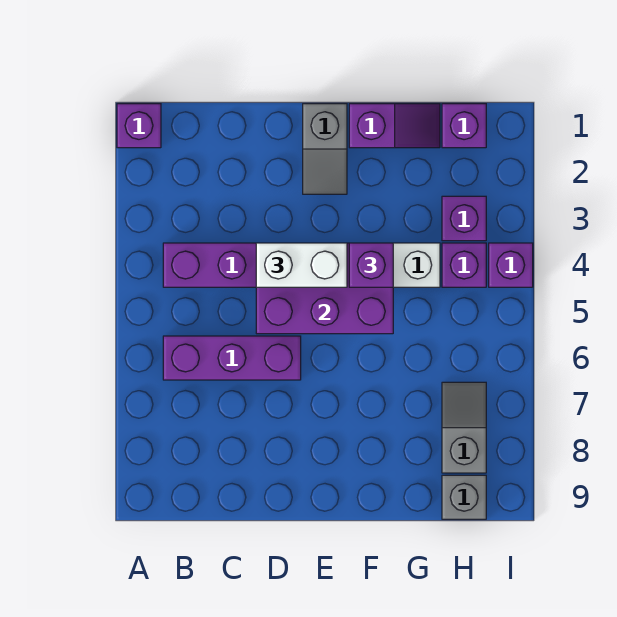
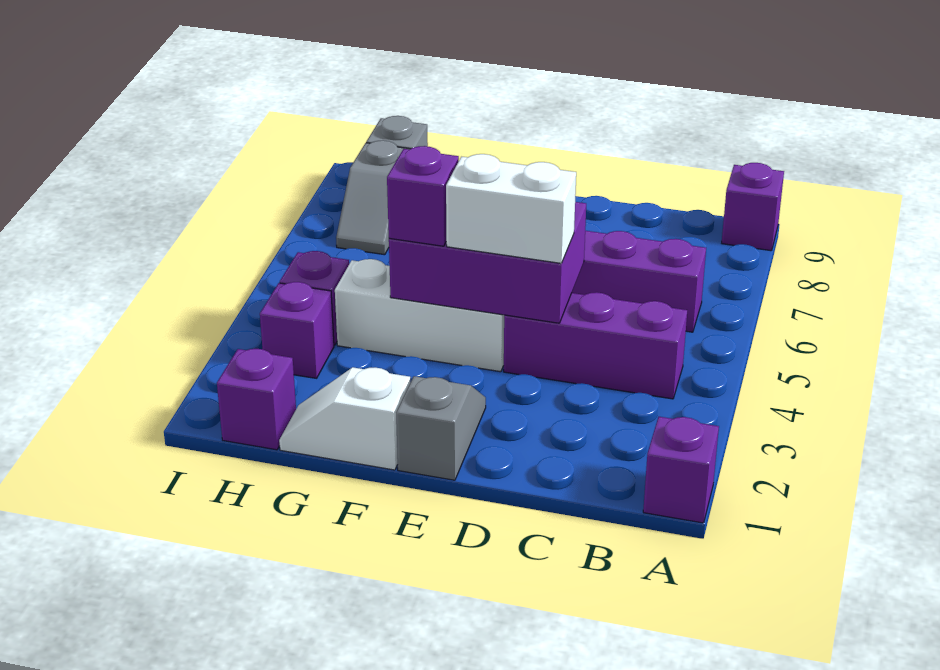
purple 1x2 slope [349,104,440,148] -> white 1x2 slope [279,367,410,470]
purple 1x1 brick [489,243,533,287] -> purple 1x1 brick moved to [722,163,784,251]

